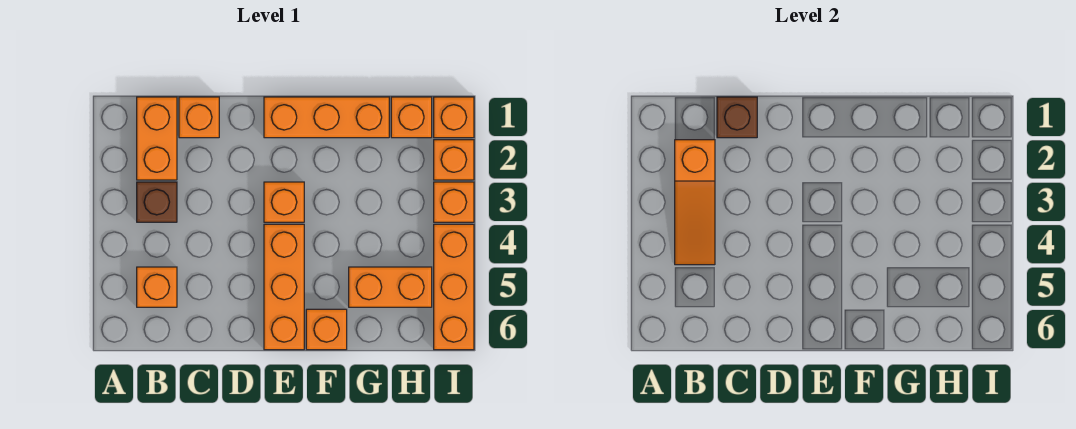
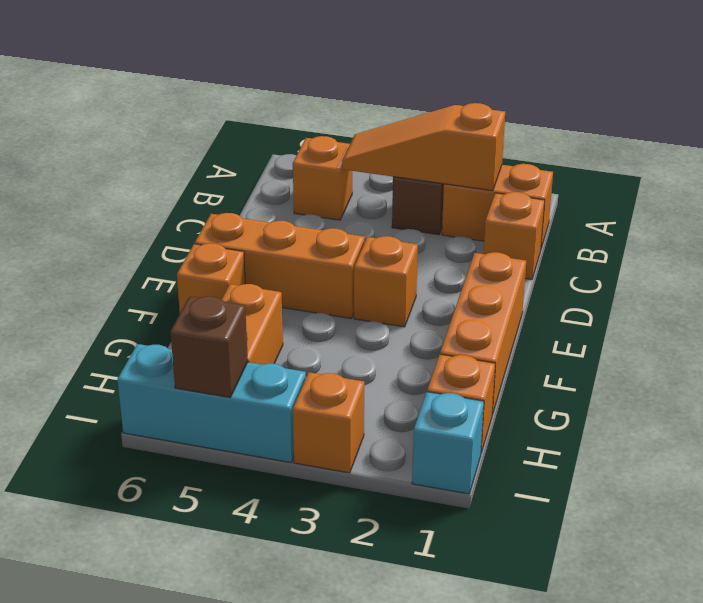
brown 1x1 brick [717,97,757,138] -> brown 1x1 brick moved to [170,296,248,397]
orange 1x1 brick [434,97,474,138] -> cyan 1x1 brick [412,392,484,494]
orange 1x1 brick [434,140,474,180] -> none
orange 1x3 brick [434,224,474,350] -> cyan 1x3 brick [117,344,306,463]

